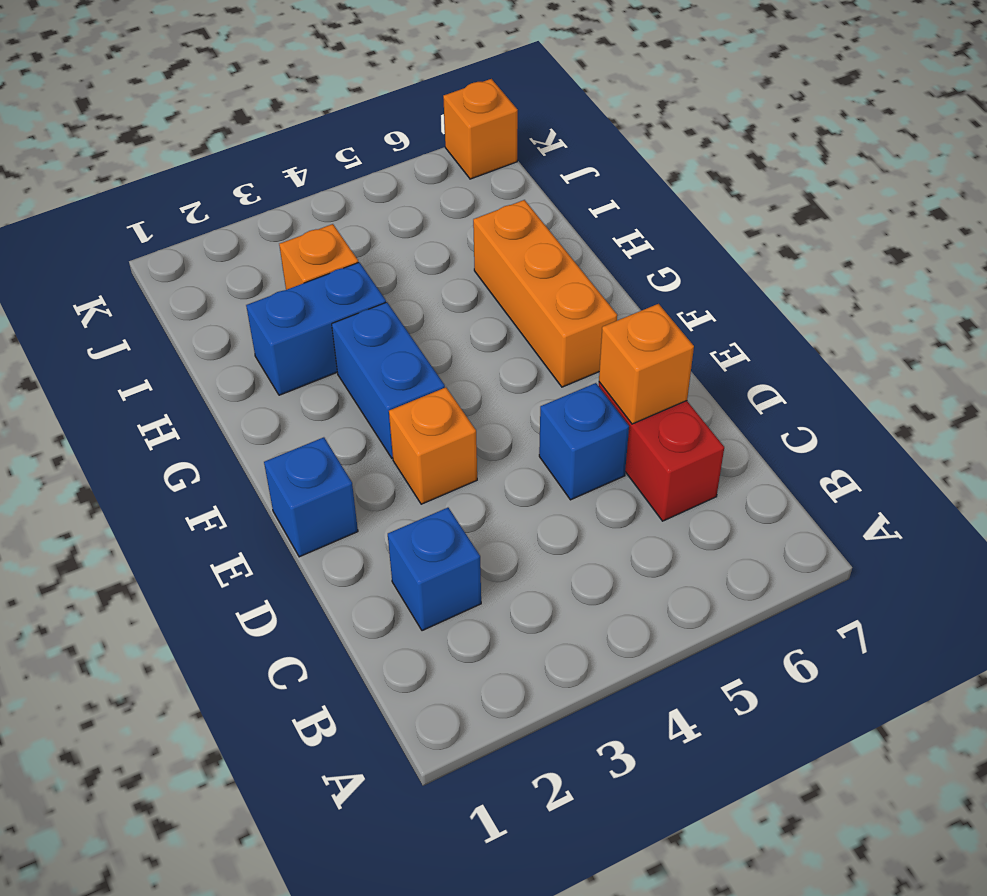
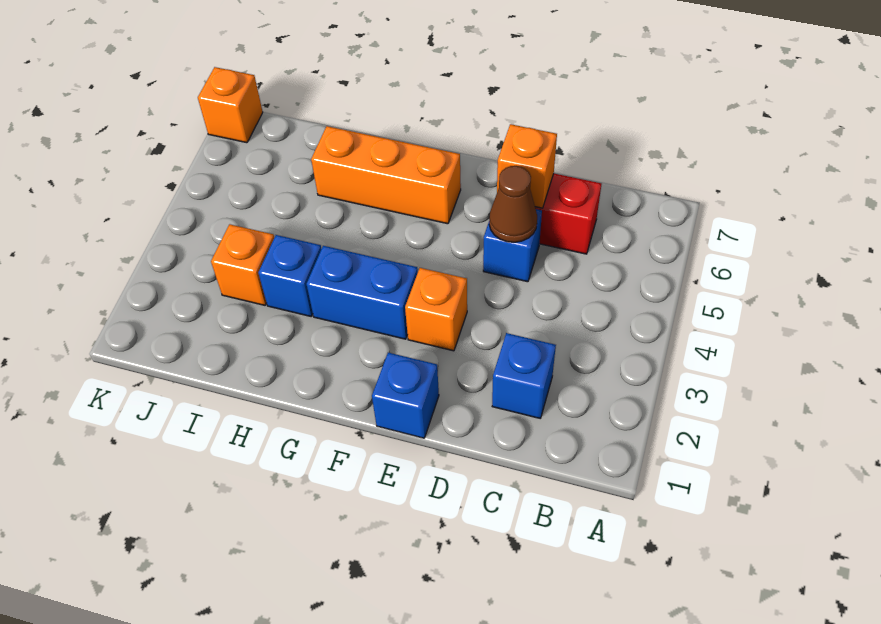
none -> brown 1x1 cone [489,166,537,242]
blue 1x2 brick [246,262,386,395] -> blue 1x1 brick [258,235,321,316]

